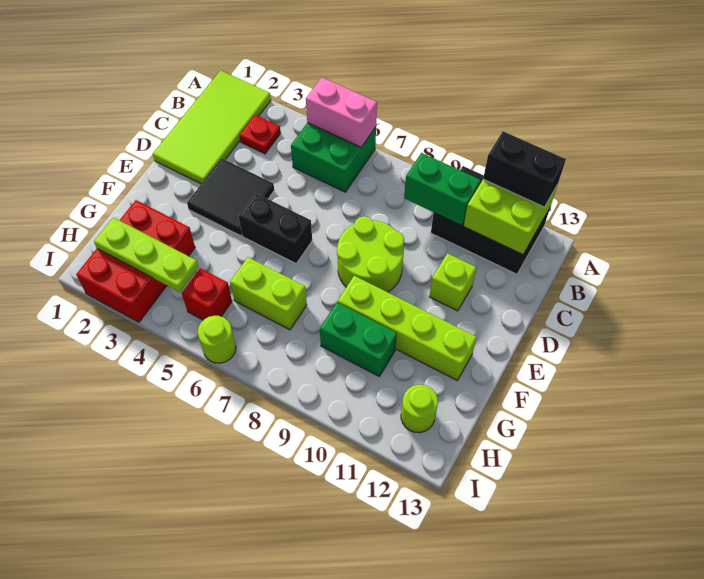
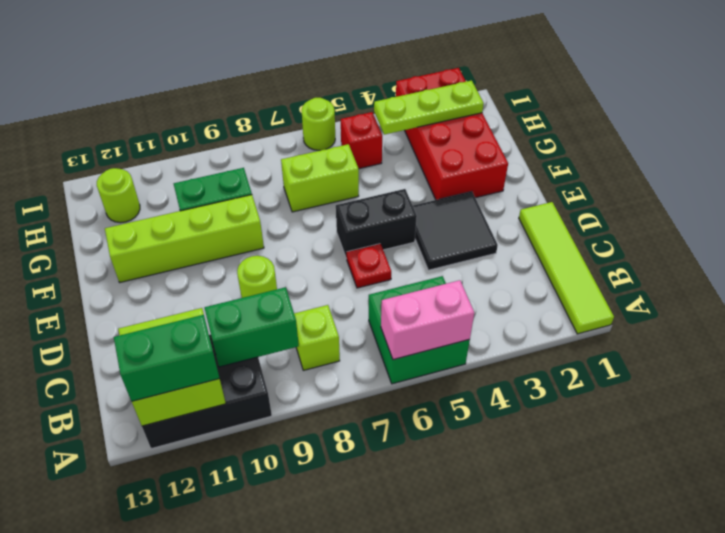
lime 2x4 tile [153,71,271,184] -> lime 1x4 tile [519,202,614,334]
black 1x2 brick [483,131,566,207] -> green 1x2 brick [114,315,220,401]
red 1x1 plate [239,115,281,154] -> red 1x1 plate moved to [347,244,391,288]
lime 2x2 round brick [337,216,404,292] -> lime 1x1 round brick [237,256,277,298]
lime 1x1 brick [429,253,476,311] -> lime 1x1 brick moved to [294,305,340,370]
red 2x3 brick [76,200,195,322] -> red 2x4 brick [396,68,508,200]

